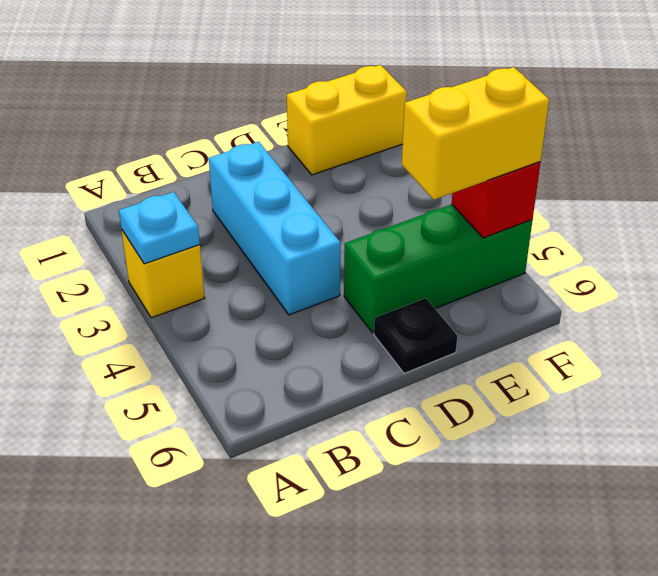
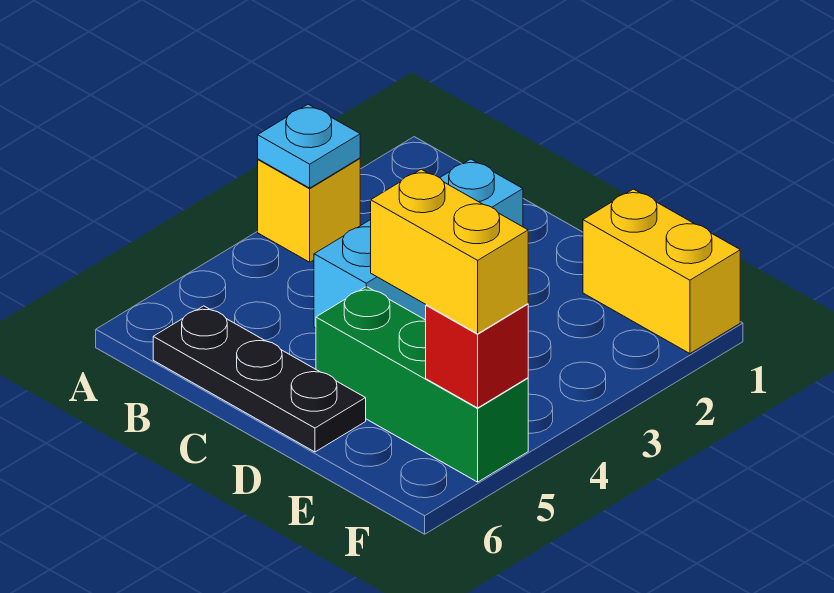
black 1x1 plate [374,298,457,373] -> black 1x3 plate [153,306,366,452]

